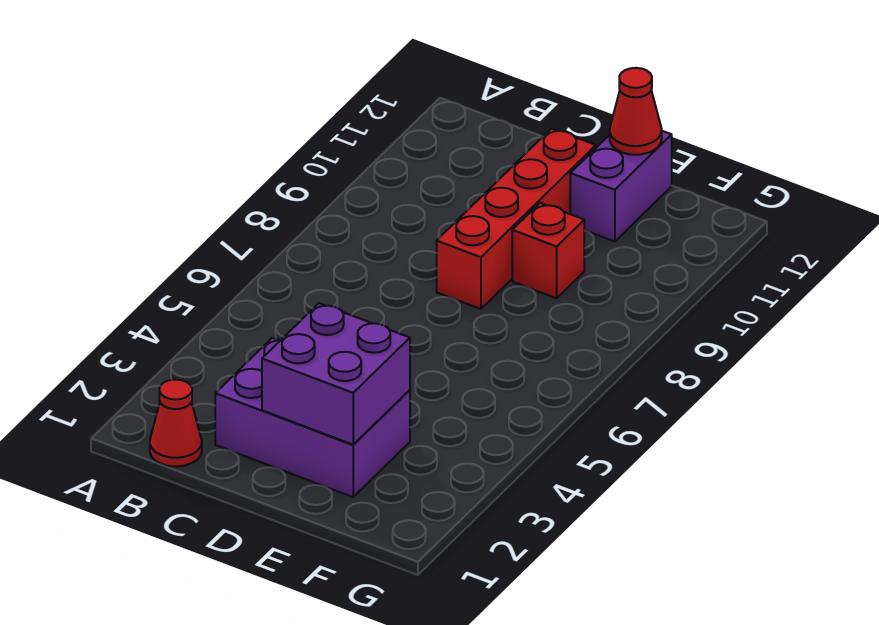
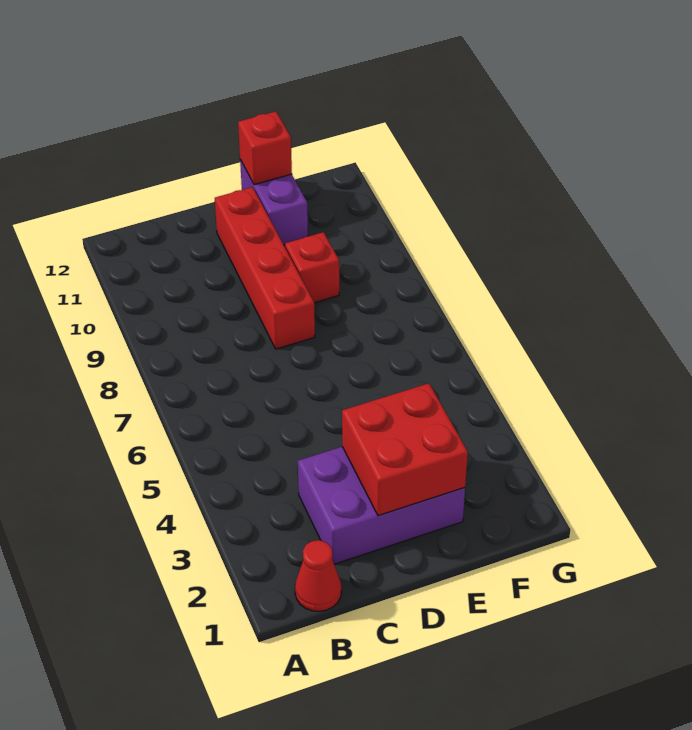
purple 2x2 brick [262,303,410,445] -> red 2x2 brick [342,383,468,516]
red 1x1 cone [610,68,662,155] -> red 1x1 brick [238,111,292,185]

